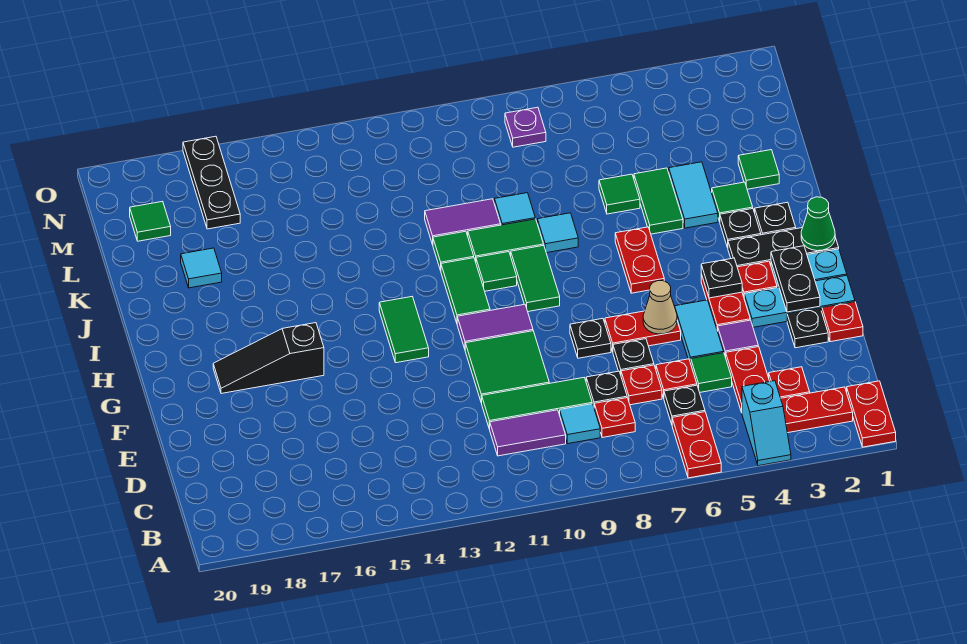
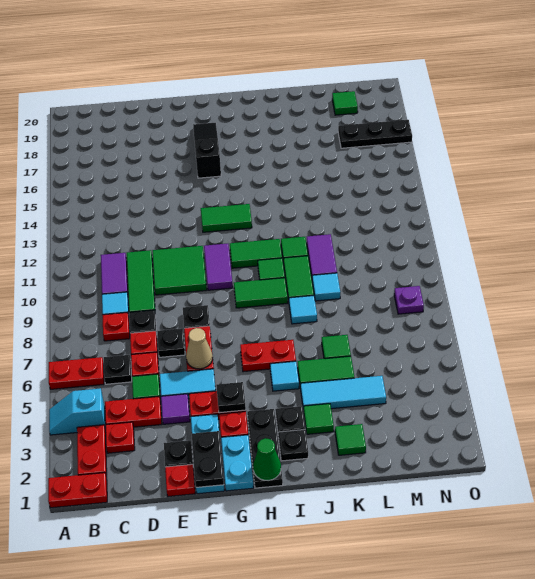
black 1x2 plate [771,246,820,312] -> black 1x2 plate turned to [192,431,224,487]
cyan 1x2 tile [669,162,718,228] -> cyan 1x3 tile [301,376,386,411]
cyan 1x1 tile [181,248,222,288] -> cyan 1x1 tile moved to [270,361,299,391]

